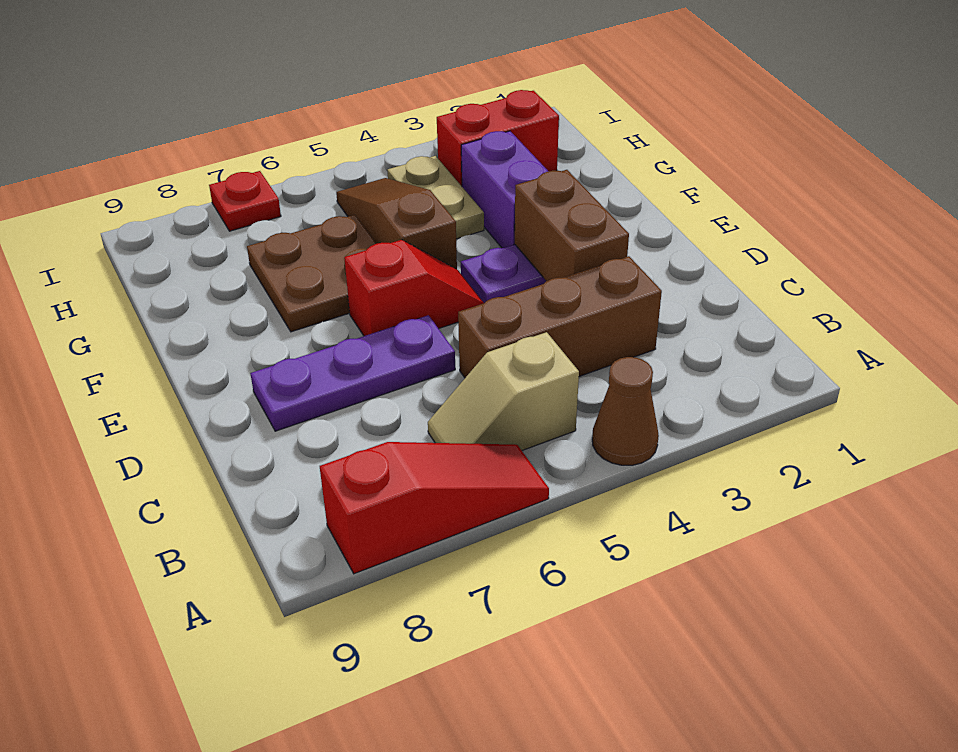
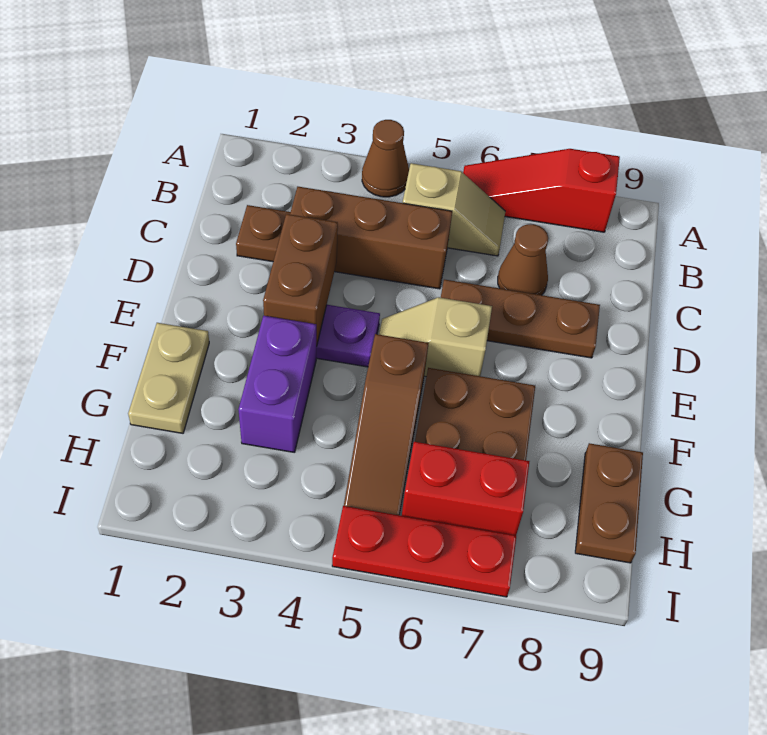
none -> brown 1x1 plate [236,205,291,262]
none -> brown 1x1 cone [498,224,548,295]
purple 1x3 plate [250,315,455,431] -> brown 1x3 plate [441,279,600,358]
red 1x2 slope [344,240,484,336] -> tan 1x2 slope [379,297,492,377]
tan 1x2 plate [387,156,484,239] -> tan 1x2 plate moved to [128,323,209,433]
none -> brown 1x2 plate [575,443,643,563]
red 1x2 brick [437,90,559,186] -> red 1x2 brick moved to [402,442,530,535]
red 1x1 plate [209,171,281,231] -> red 1x3 plate [332,506,516,597]

